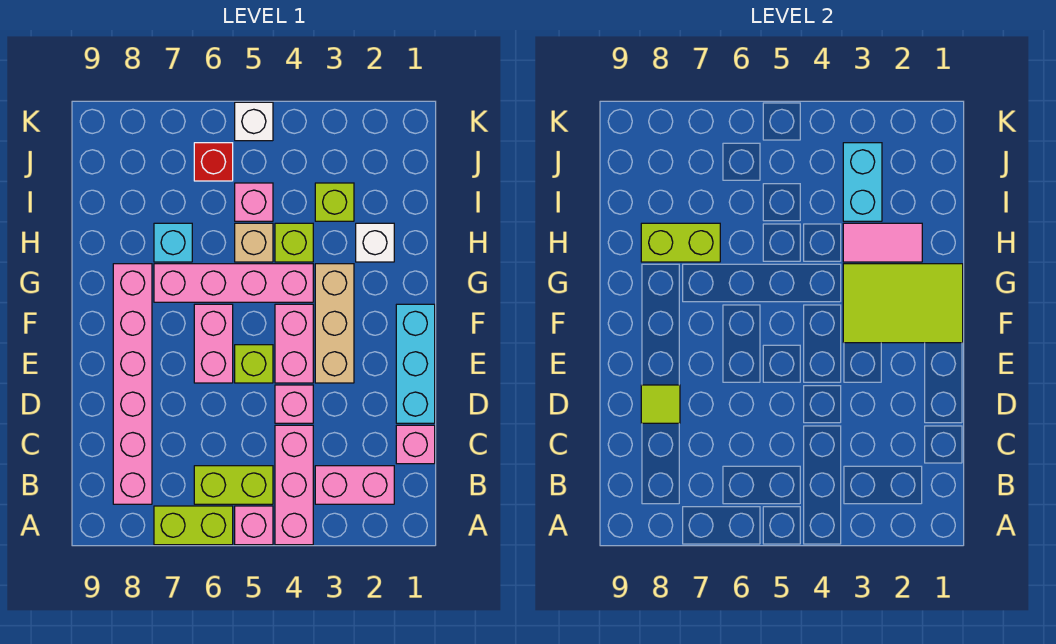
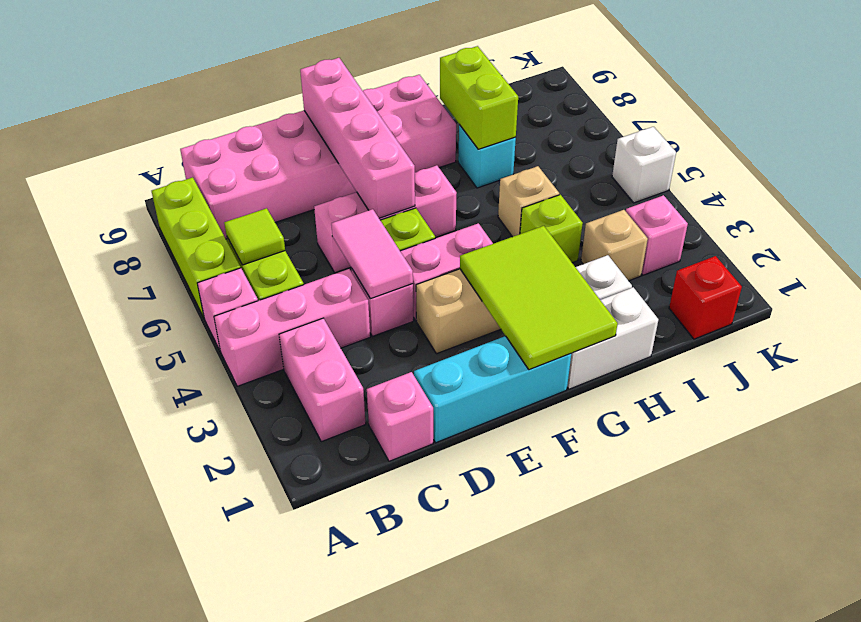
lime 1x2 brick [154,506,233,545] -> lime 1x3 brick [152,177,240,317]
pink 1x6 brick [113,264,152,504] -> pink 2x6 brick [180,75,456,239]
lime 1x1 tile [641,385,680,423] -> lime 1x1 tile moved to [224,208,285,265]
pink 1x2 brick [194,304,233,383] -> pink 1x3 brick [314,165,457,273]
none -> white 1x2 brick [567,287,658,389]
pink 1x4 brick [154,264,313,302] -> pink 1x4 brick moved to [300,58,415,218]
pink 1x2 tile [843,223,922,262] -> pink 1x2 tile moved to [331,209,413,299]
lime 1x1 brick [315,183,354,221] -> tan 1x1 brick [581,210,648,281]
cyan 1x2 brick [843,143,882,221] -> none
pink 1x1 brick [235,183,273,221] -> pink 1x1 brick moved to [626,195,688,275]
red 1x1 brick [194,143,233,181] -> red 1x1 brick moved to [669,256,742,339]

